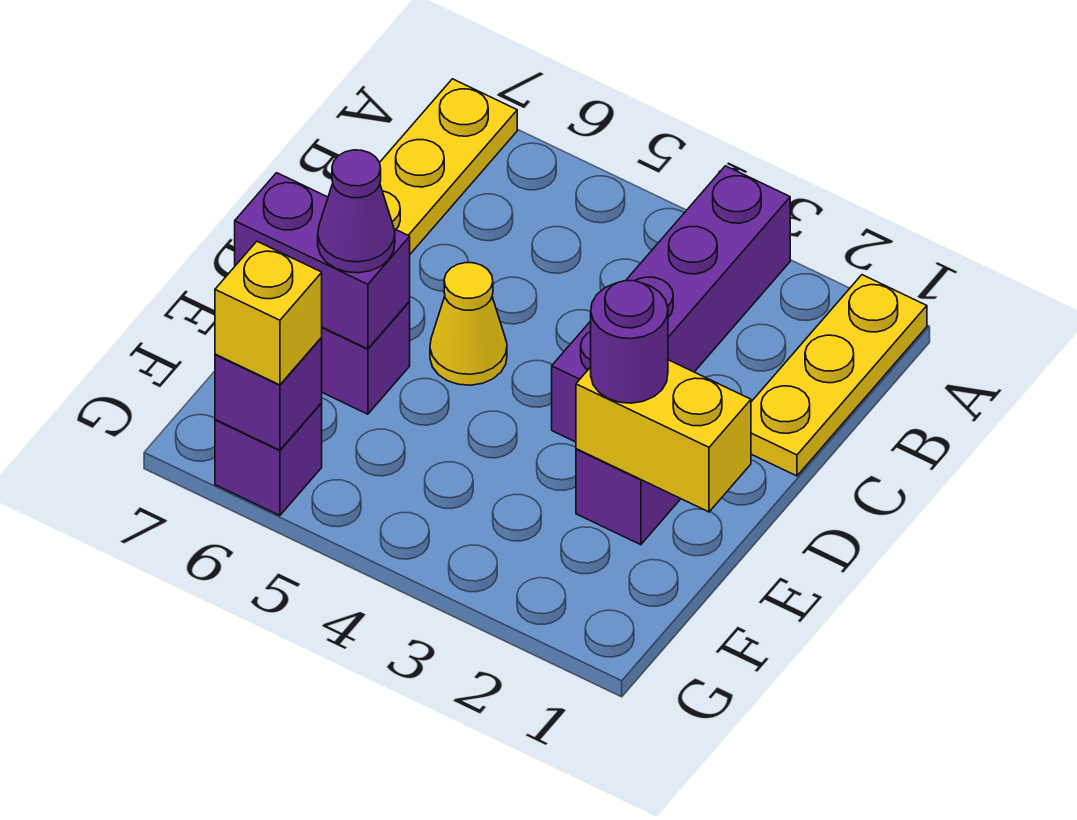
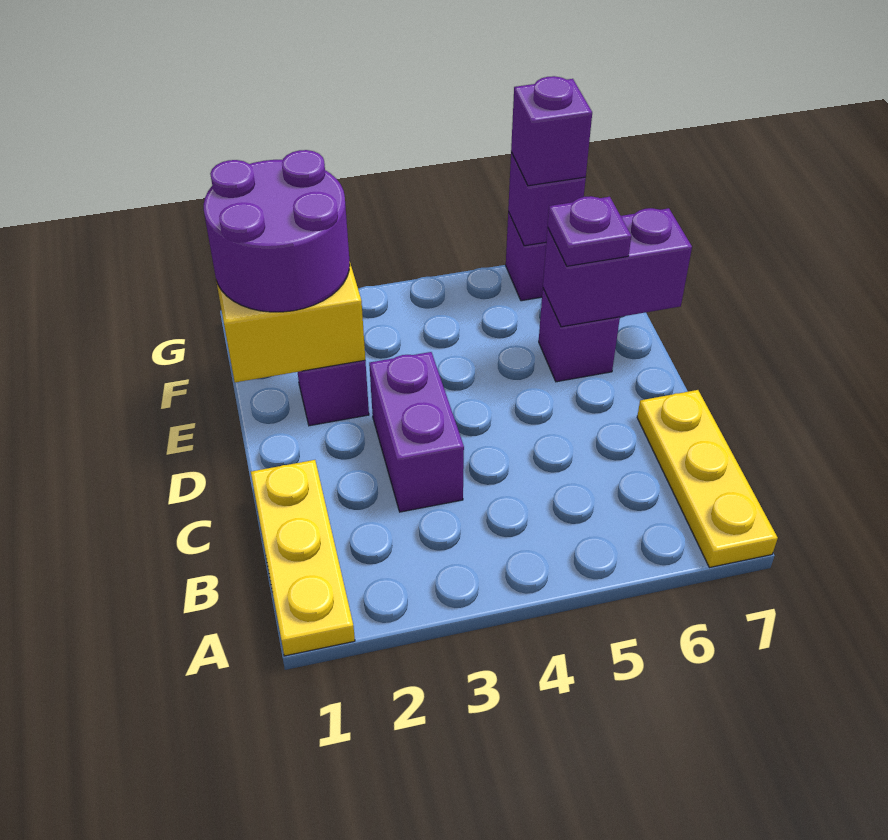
purple 1x4 brick [552,166,790,442] -> purple 1x2 brick [369,352,464,512]
yellow 1x1 cone [430,263,507,385] -> none
purple 1x1 round brick [591,281,668,403] -> purple 2x2 round brick [204,150,350,312]
purple 1x1 cone [318,150,395,273] -> purple 1x1 plate [548,196,631,266]
yellow 1x1 brick [215,241,322,385] -> purple 1x1 brick [511,76,592,186]

